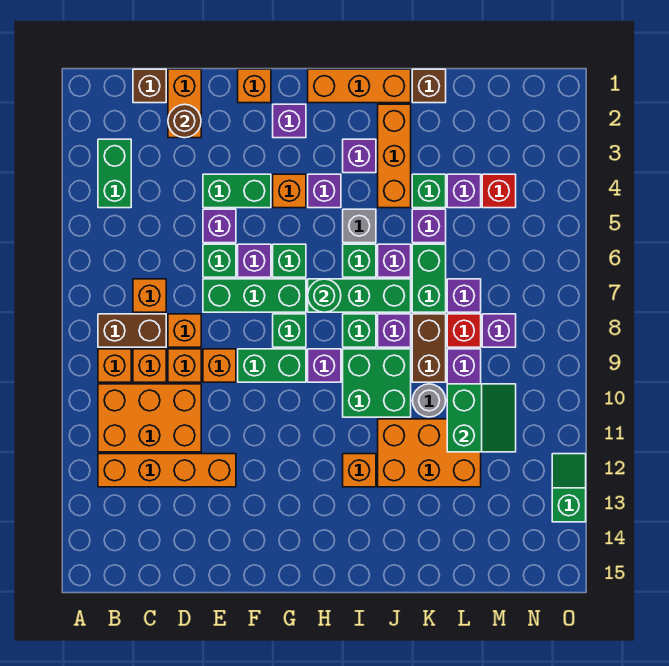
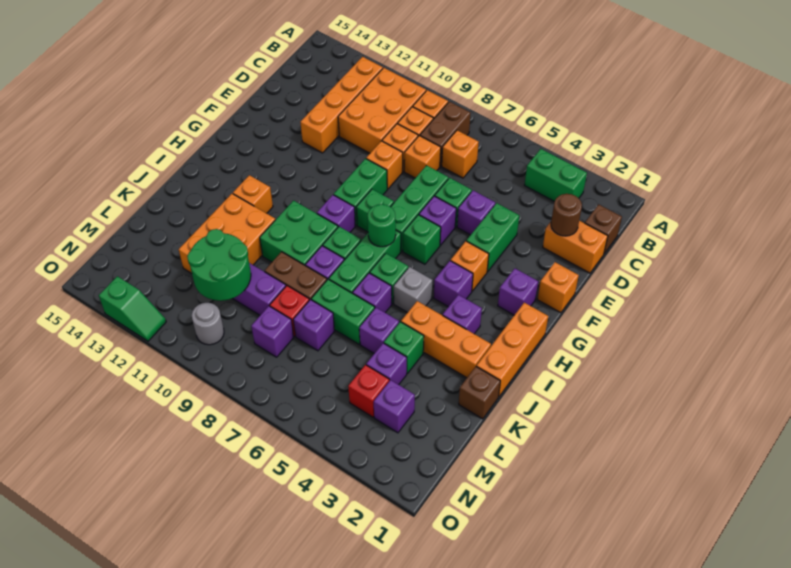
grey 1x1 round brick [413,384,446,417] -> grey 1x1 round brick moved to [192,303,224,345]
green 2x2 slope [447,384,516,452] -> green 2x2 round brick [187,229,251,301]
none -> purple 1x1 brick [374,380,415,433]

